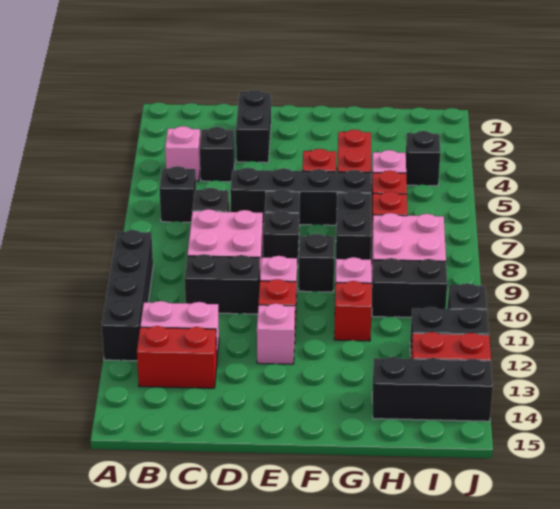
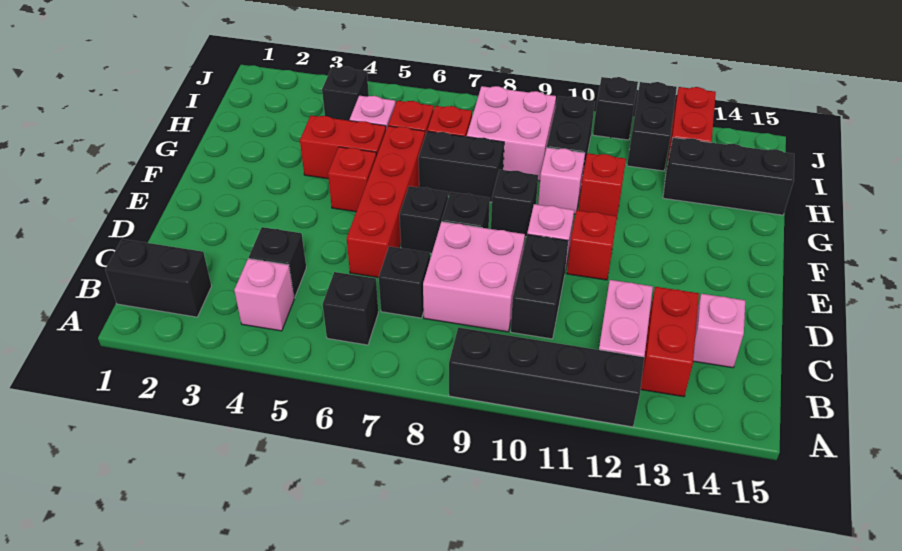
black 1x2 brick [236,90,271,163] -> black 1x2 brick moved to [105,239,212,317]
black 1x4 brick [230,168,371,225] -> red 1x4 brick [347,126,425,278]
pink 1x1 brick [257,303,295,364] -> pink 1x1 brick moved to [693,294,745,368]
black 1x3 brick [372,357,493,421] -> black 1x3 brick turned to [663,138,794,215]

